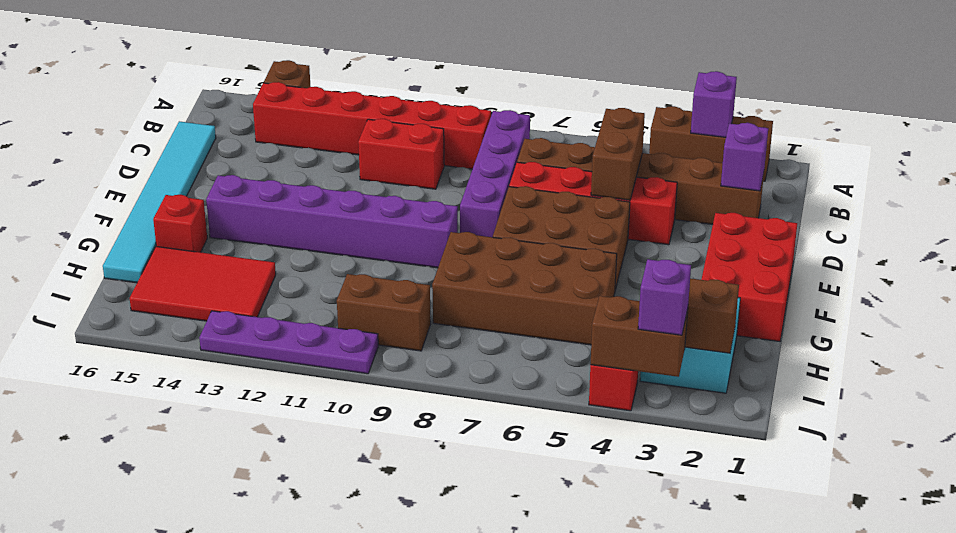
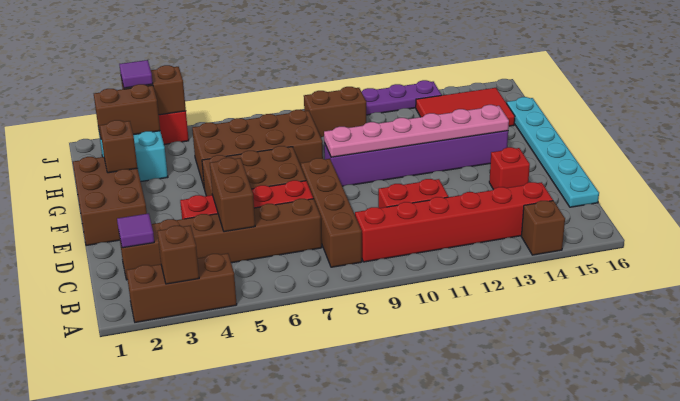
purple 1x1 brick [691,71,737,137] -> brown 1x1 brick [157,225,199,284]
purple 1x4 brick [460,110,530,237] -> brown 1x4 brick [301,158,362,267]
purple 1x1 brick [721,123,768,191] -> purple 1x1 tile [117,213,154,248]
cyan 1x6 tile [103,121,216,283] -> cyan 1x6 plate [507,97,599,207]
red 2x3 brick [701,213,797,342] -> brown 2x3 brick [73,157,147,246]
none -> pink 1x6 plate [324,105,509,157]
none -> brown 1x1 brick [100,120,137,173]
red 1x1 brick [153,195,207,252] -> red 1x1 brick moved to [489,147,530,190]
purple 1x1 brick [638,259,691,335] -> purple 1x1 tile [119,60,153,88]

